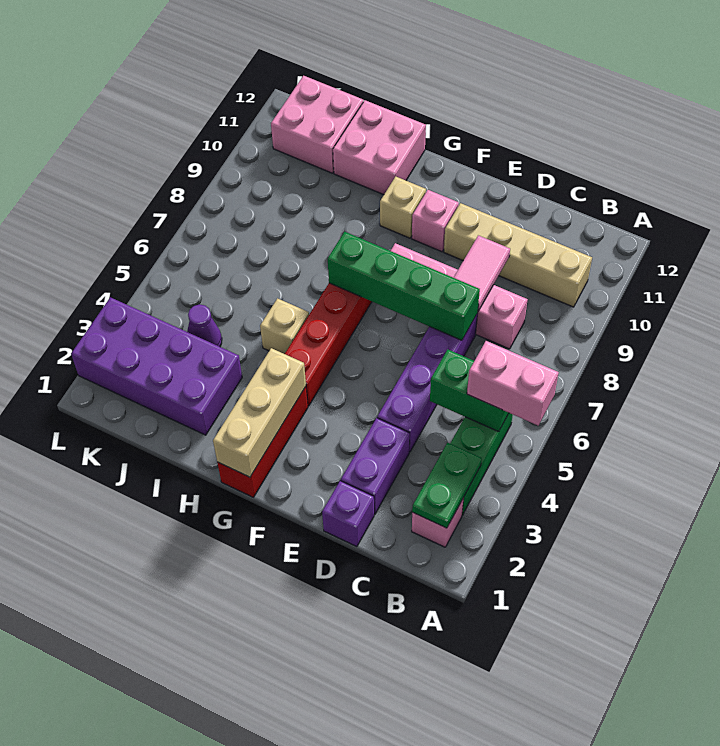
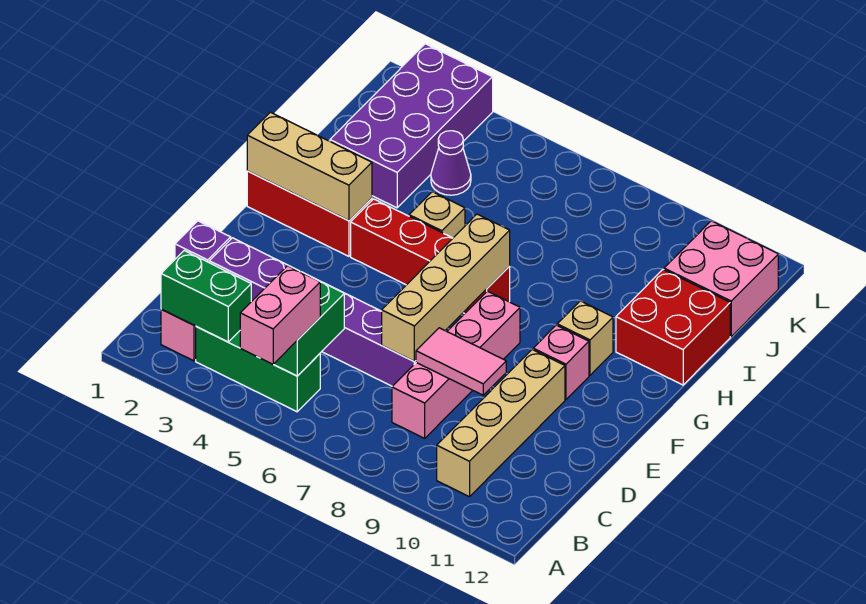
green 1x2 plate [412,443,482,528] -> green 1x2 brick [161,251,251,342]
green 1x4 brick [328,232,480,340] -> tan 1x4 brick [382,214,510,361]
pink 2x2 brick [333,100,426,195] -> red 2x2 brick [616,270,730,385]

